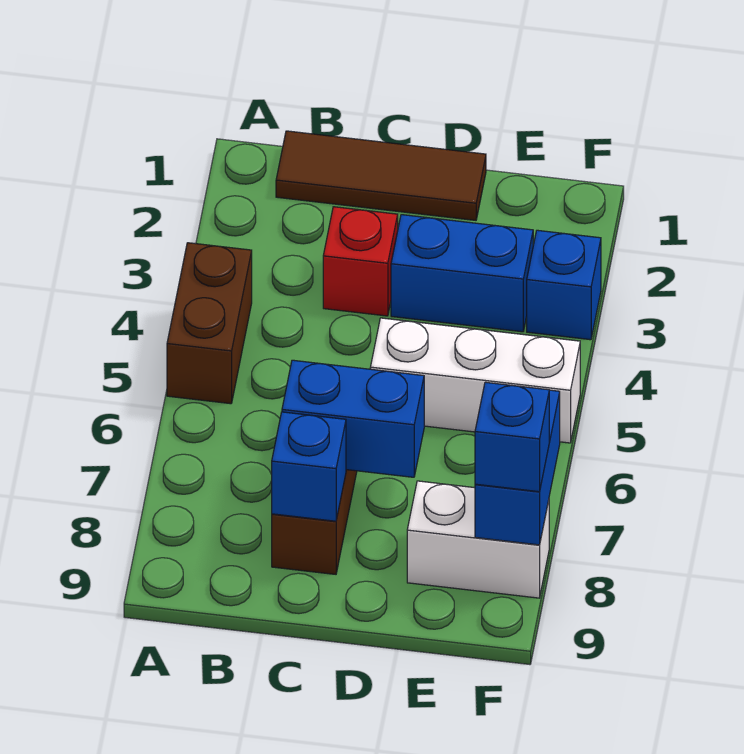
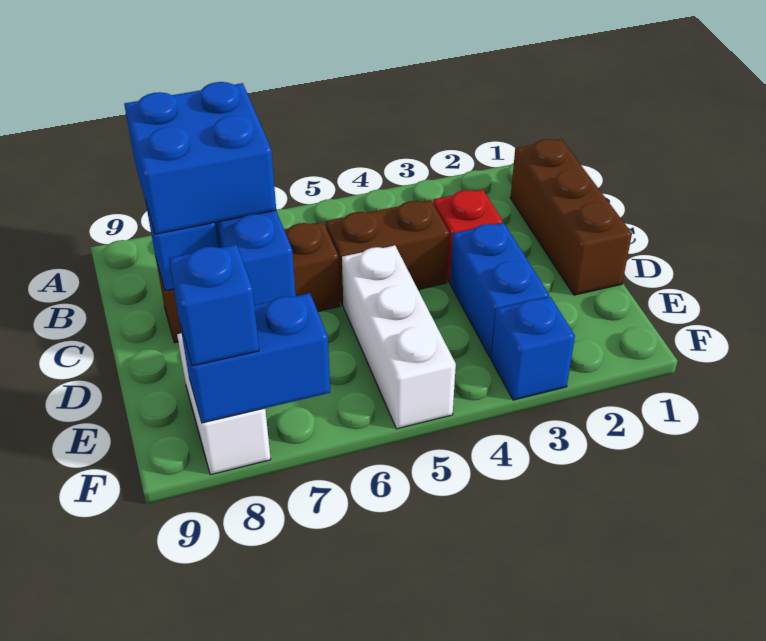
brown 1x2 brick [167,243,252,404] -> brown 1x2 brick moved to [326,200,449,305]
brown 1x3 tile [276,131,486,220] -> brown 1x3 brick [511,139,632,295]
none -> blue 2x2 brick [124,82,276,234]

